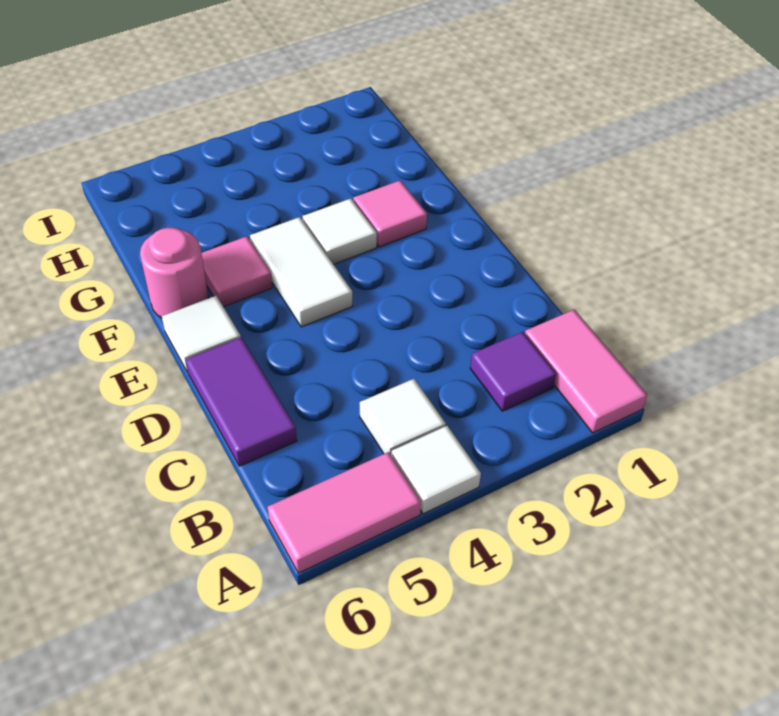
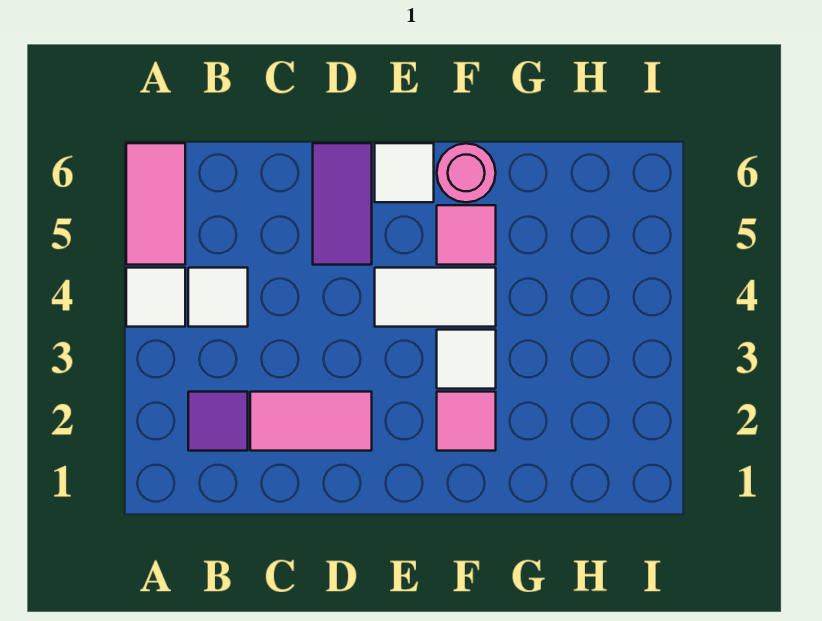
pink 1x2 tile [525,310,647,433] -> pink 1x2 tile moved to [250,392,372,451]
purple 1x2 tile [186,337,297,466] -> purple 1x2 tile turned to [313,143,372,265]

